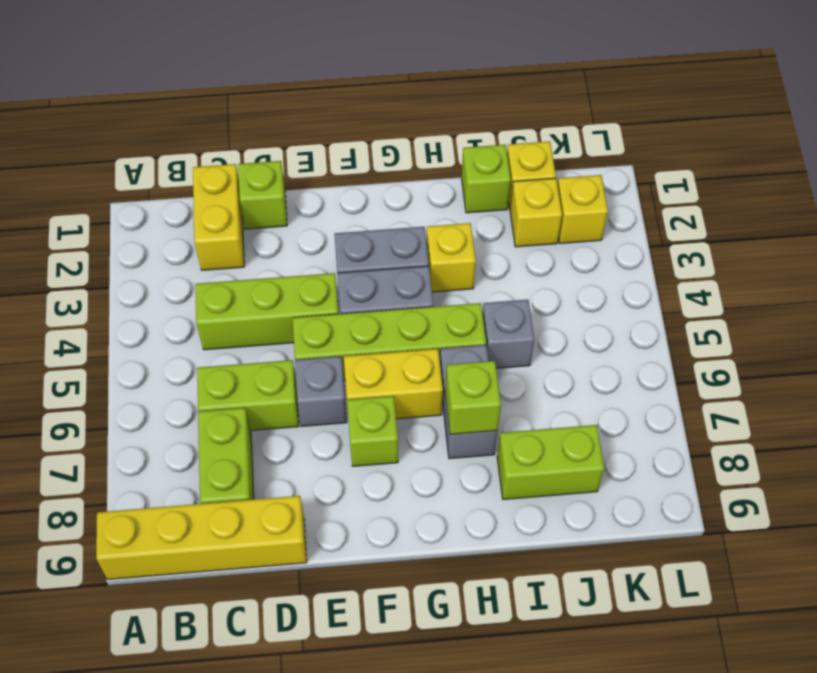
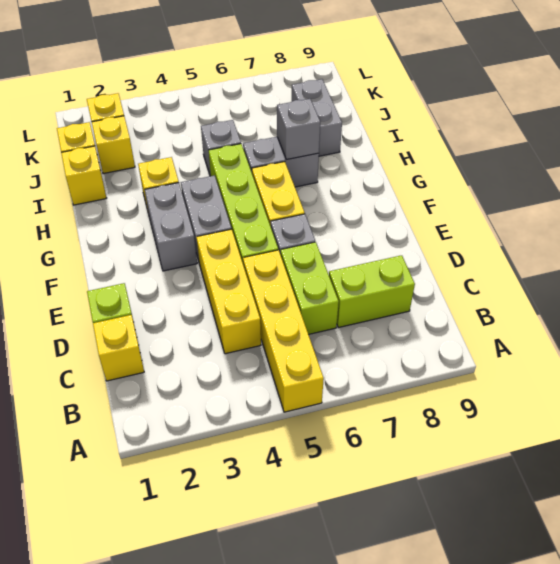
yellow 1x4 brick [96,496,307,579] -> yellow 1x4 brick moved to [243,250,324,412]
yellow 1x2 brick [193,164,244,270] -> yellow 1x1 brick [93,315,144,381]
lime 1x3 brick [195,273,338,350] -> yellow 1x3 brick [196,229,261,354]
lime 1x1 brick [347,396,398,466] -> none
lime 1x1 brick [445,361,501,434] -> grey 1x1 brick [277,99,320,160]
lime 1x1 brick [462,145,511,213] -> yellow 1x1 brick [61,146,106,205]
lime 1x2 brick [497,425,604,500] -> grey 1x2 brick [292,79,342,156]

